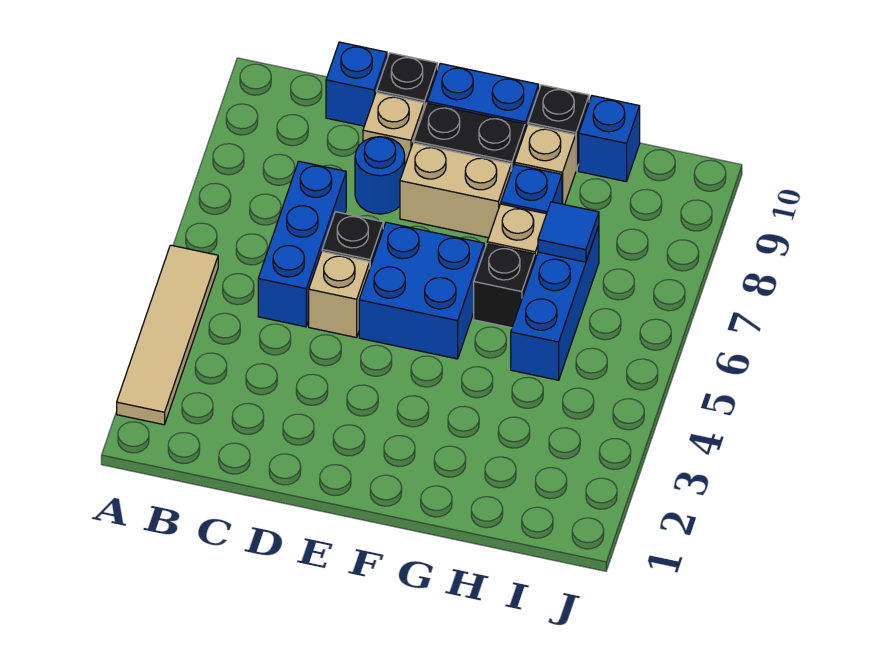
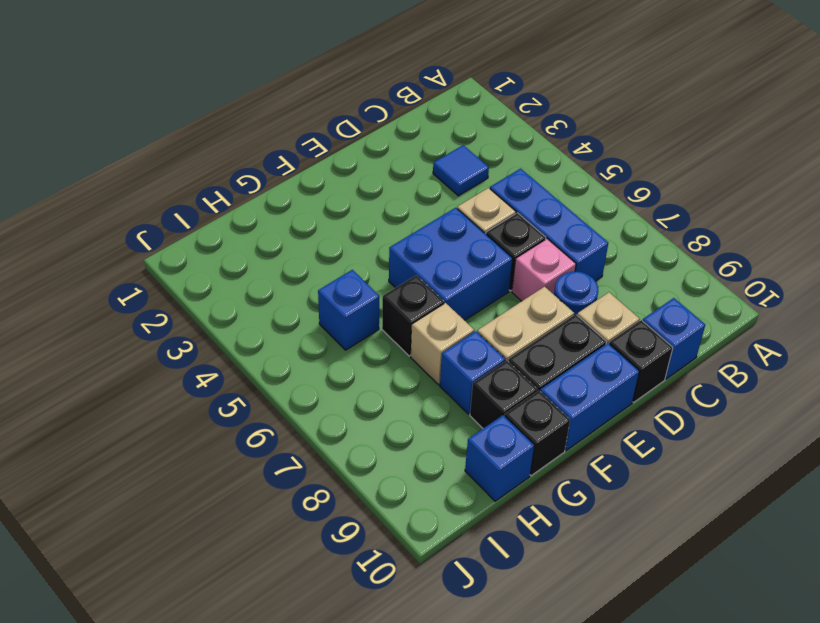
tan 1x4 tile [117,245,218,425] -> none
none -> pink 1x1 brick [512,239,576,301]
tan 1x1 brick [515,125,576,205] -> black 1x1 brick [470,361,537,428]
blue 1x3 brick [511,226,599,380] -> blue 1x1 brick [318,270,379,350]
blue 1x1 tile [538,202,599,262] -> blue 1x1 tile moved to [433,145,489,196]

